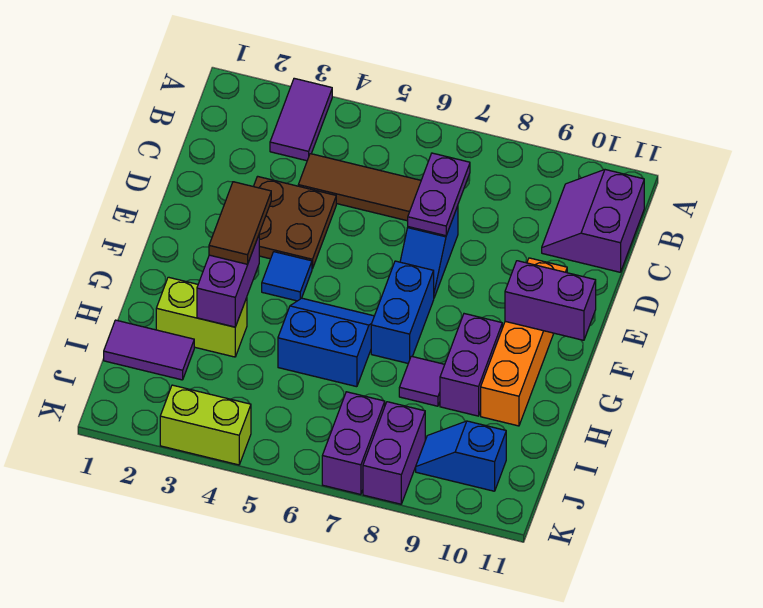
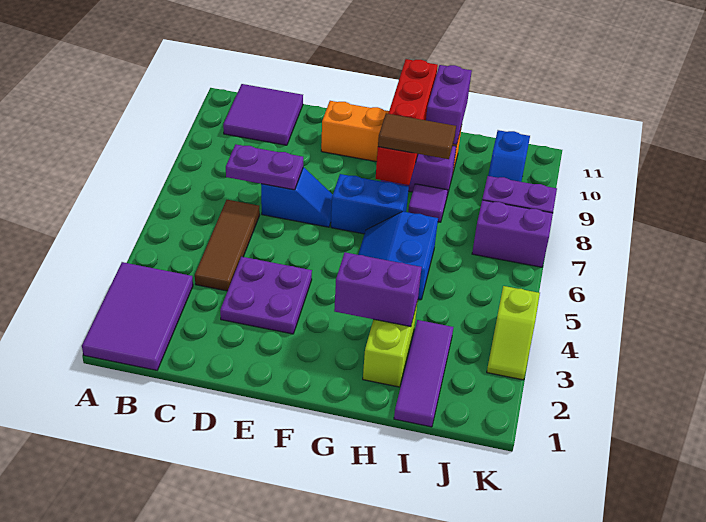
purple 1x2 tile [270,78,332,161] -> purple 2x3 tile [82,262,193,370]
purple 2x2 slope [542,170,644,272] -> purple 2x2 tile [223,84,303,145]
brown 2x2 plate [253,176,336,269] -> purple 2x2 plate [220,257,312,334]
brown 1x2 tile [209,182,271,264] -> brown 1x2 tile moved to [378,113,456,159]
blue 1x1 tile [262,252,312,301] -> none
purple 1x2 brick [505,261,596,340] -> purple 1x2 brick moved to [426,65,472,145]
none -> red 1x4 brick [376,59,438,185]
purple 1x2 tile [104,320,194,380] -> purple 1x3 tile [394,320,453,427]
lime 1x2 brick [160,385,251,465] -> lime 1x2 slope [487,286,540,380]

